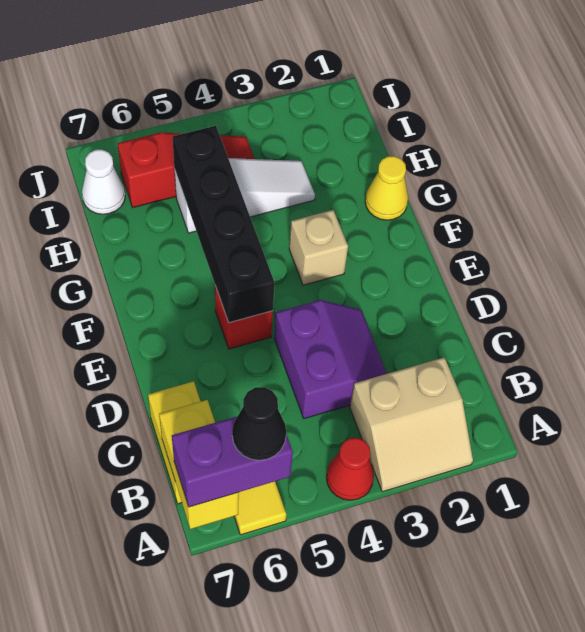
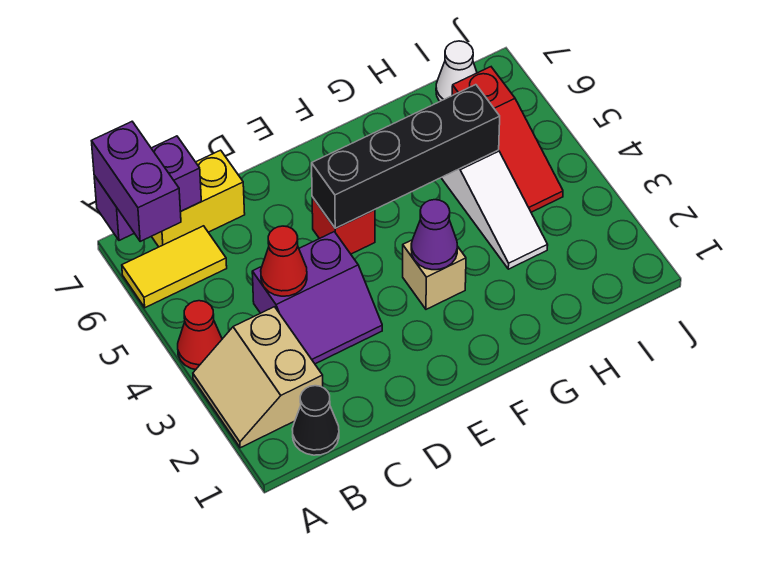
black 1x1 cone [232,387,286,460] -> black 1x1 cone moved to [292,386,339,455]
yellow 1x2 brick [159,400,239,529] -> purple 1x2 brick [94,136,201,240]
none -> red 1x1 cone [261,226,307,296]
none -> purple 1x1 cone [411,200,458,270]
yellow 1x1 cone [365,156,408,220] -> none

